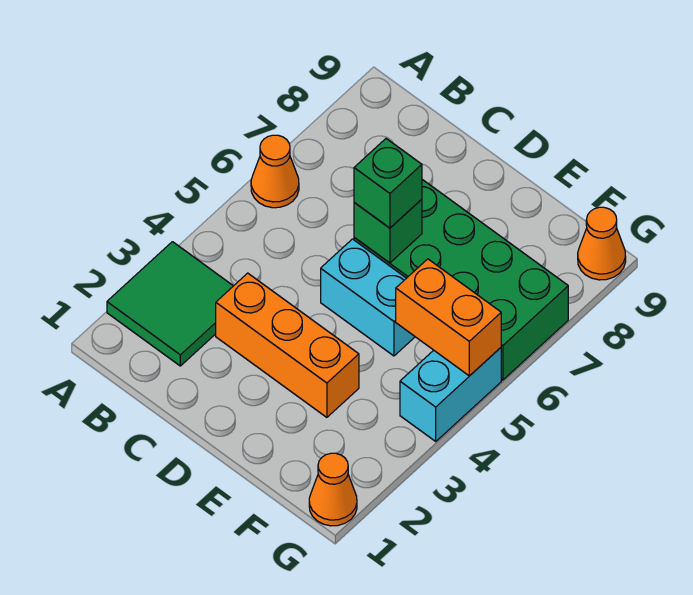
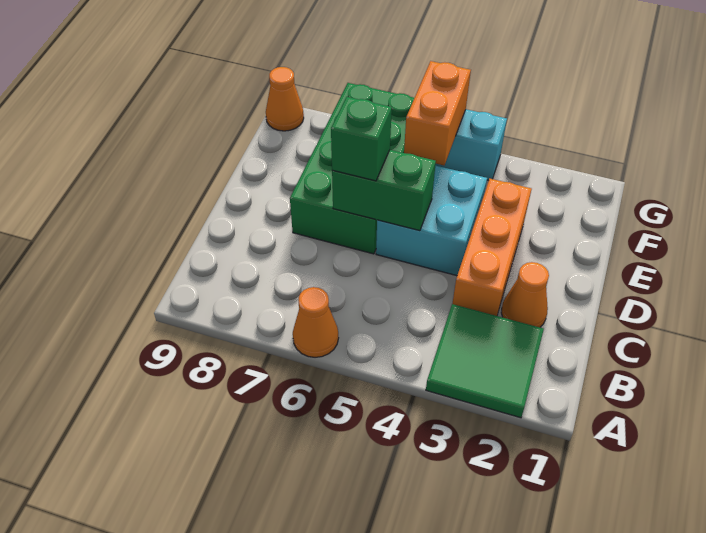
cyan 1x2 brick [321,239,415,356] -> cyan 2x2 brick [376,165,487,276]
green 1x1 brick [354,199,422,263] -> green 1x2 brick [332,150,436,231]
orange 1x1 cone [309,453,357,526] -> orange 1x1 cone moved to [501,262,549,327]

